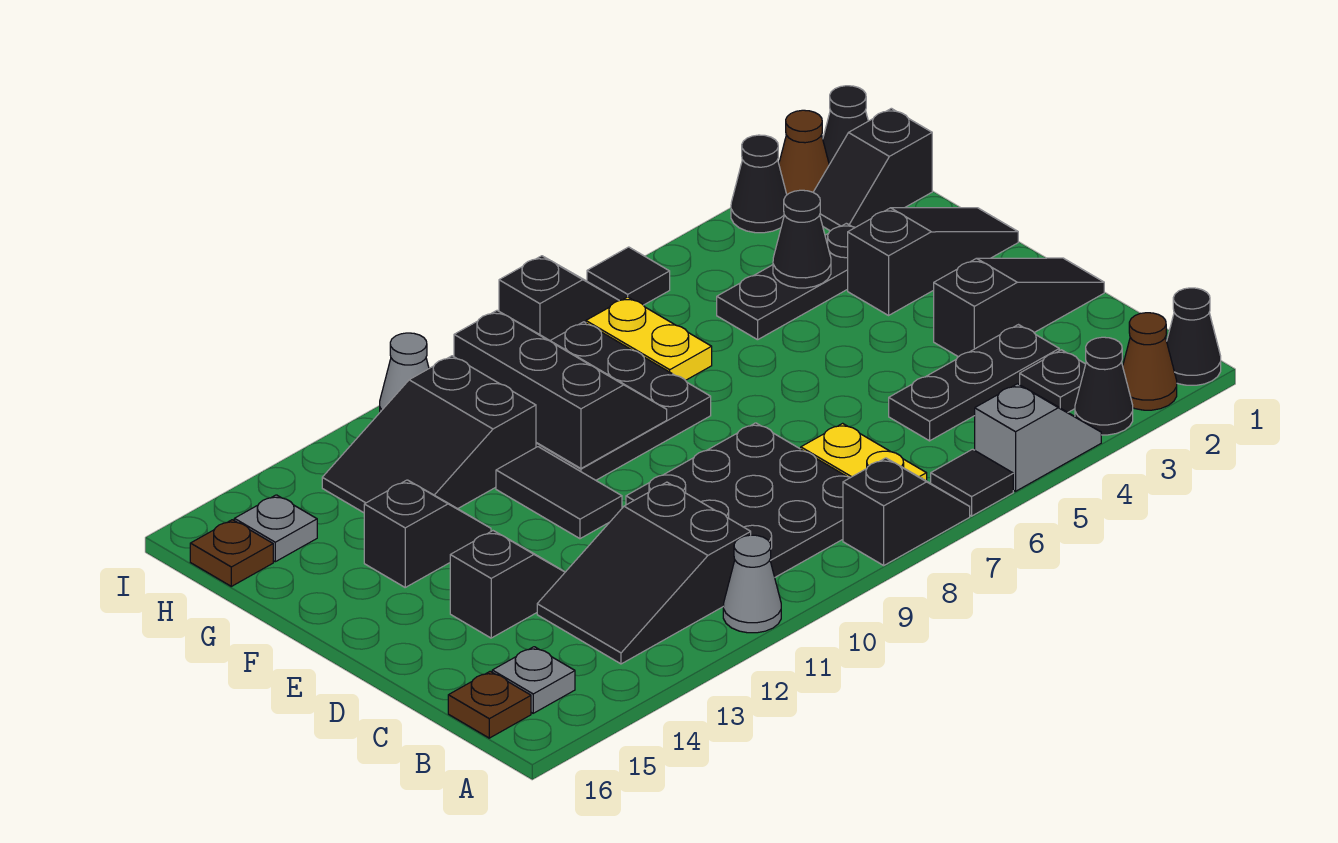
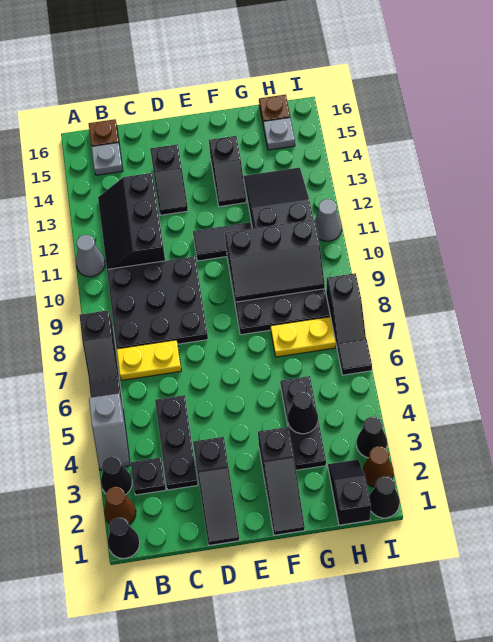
black 2x3 slope [537,482,751,664] -> black 2x3 slope turned to [98,173,165,269]

